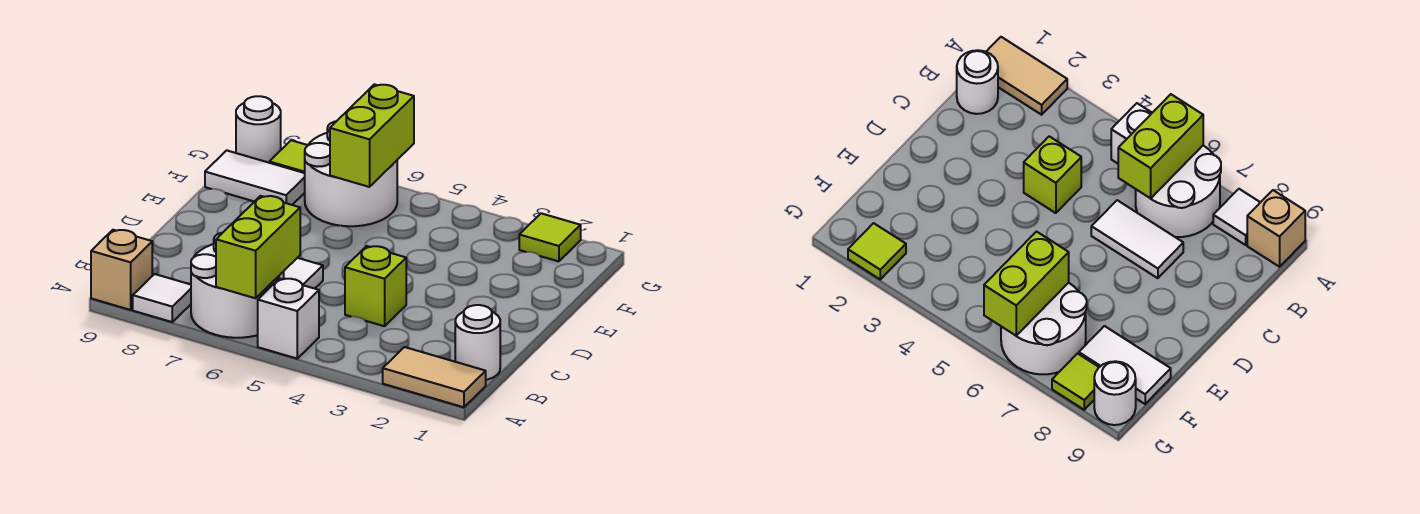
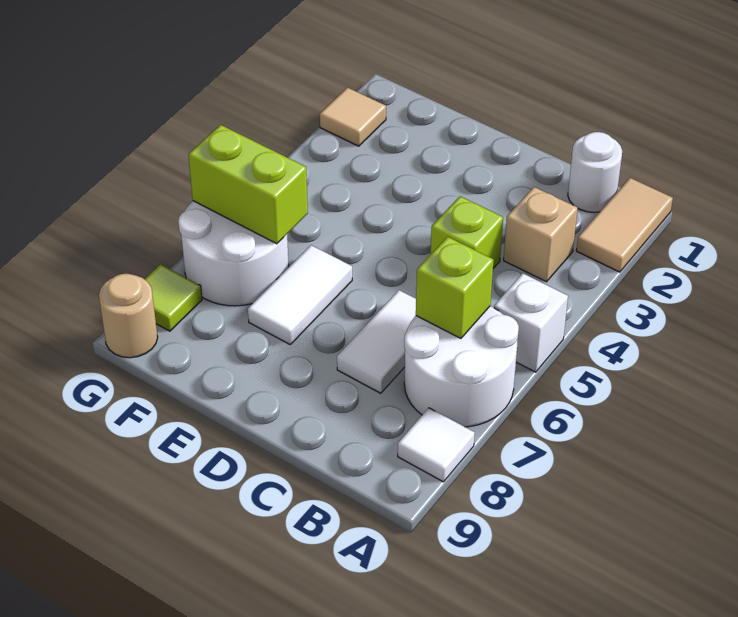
lime 1x2 brick [216,196,300,298] -> lime 1x1 brick [416,237,493,338]
tan 1x1 brick [91,230,152,310] -> tan 1x1 brick moved to [504,187,578,282]
white 1x2 tile [205,150,305,205] -> white 1x2 tile moved to [248,245,352,344]
lime 1x1 tile [519,213,581,261] -> tan 1x1 tile [320,88,386,146]
white 1x1 round brick [236,96,281,163] -> tan 1x1 round brick [99,274,158,358]

